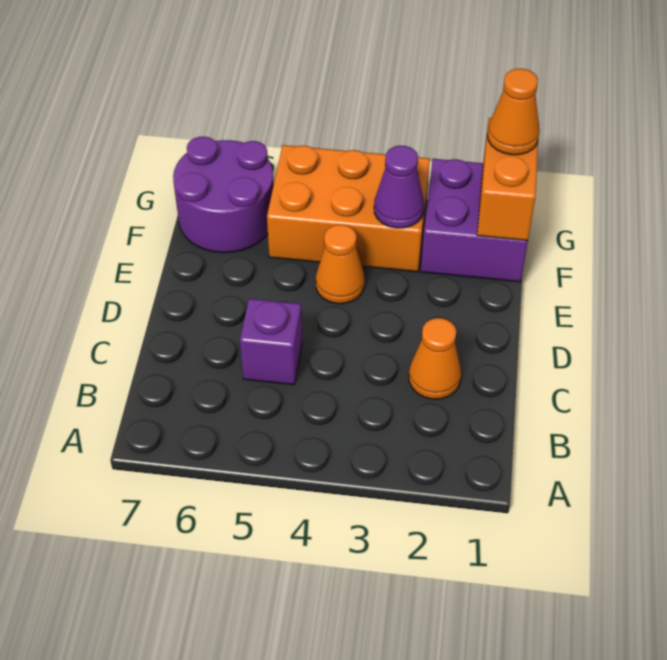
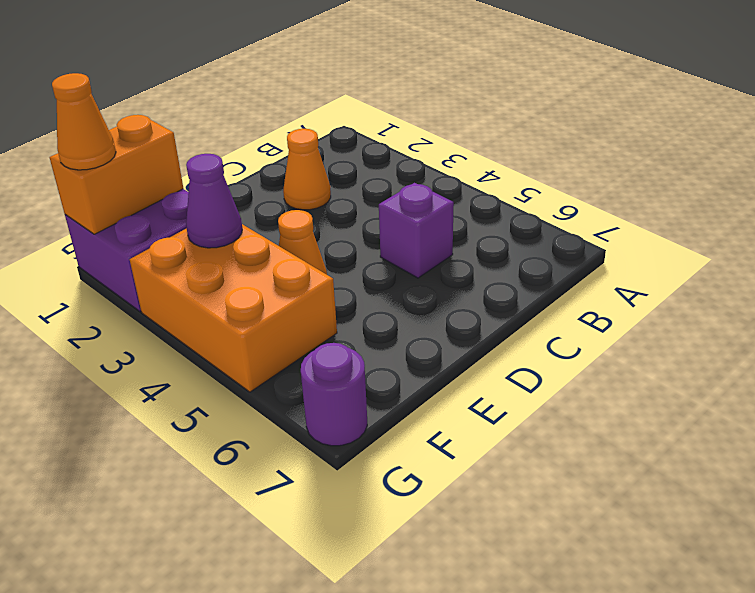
purple 2x2 round brick [173,137,274,253] -> purple 1x1 round brick [301,343,367,446]

